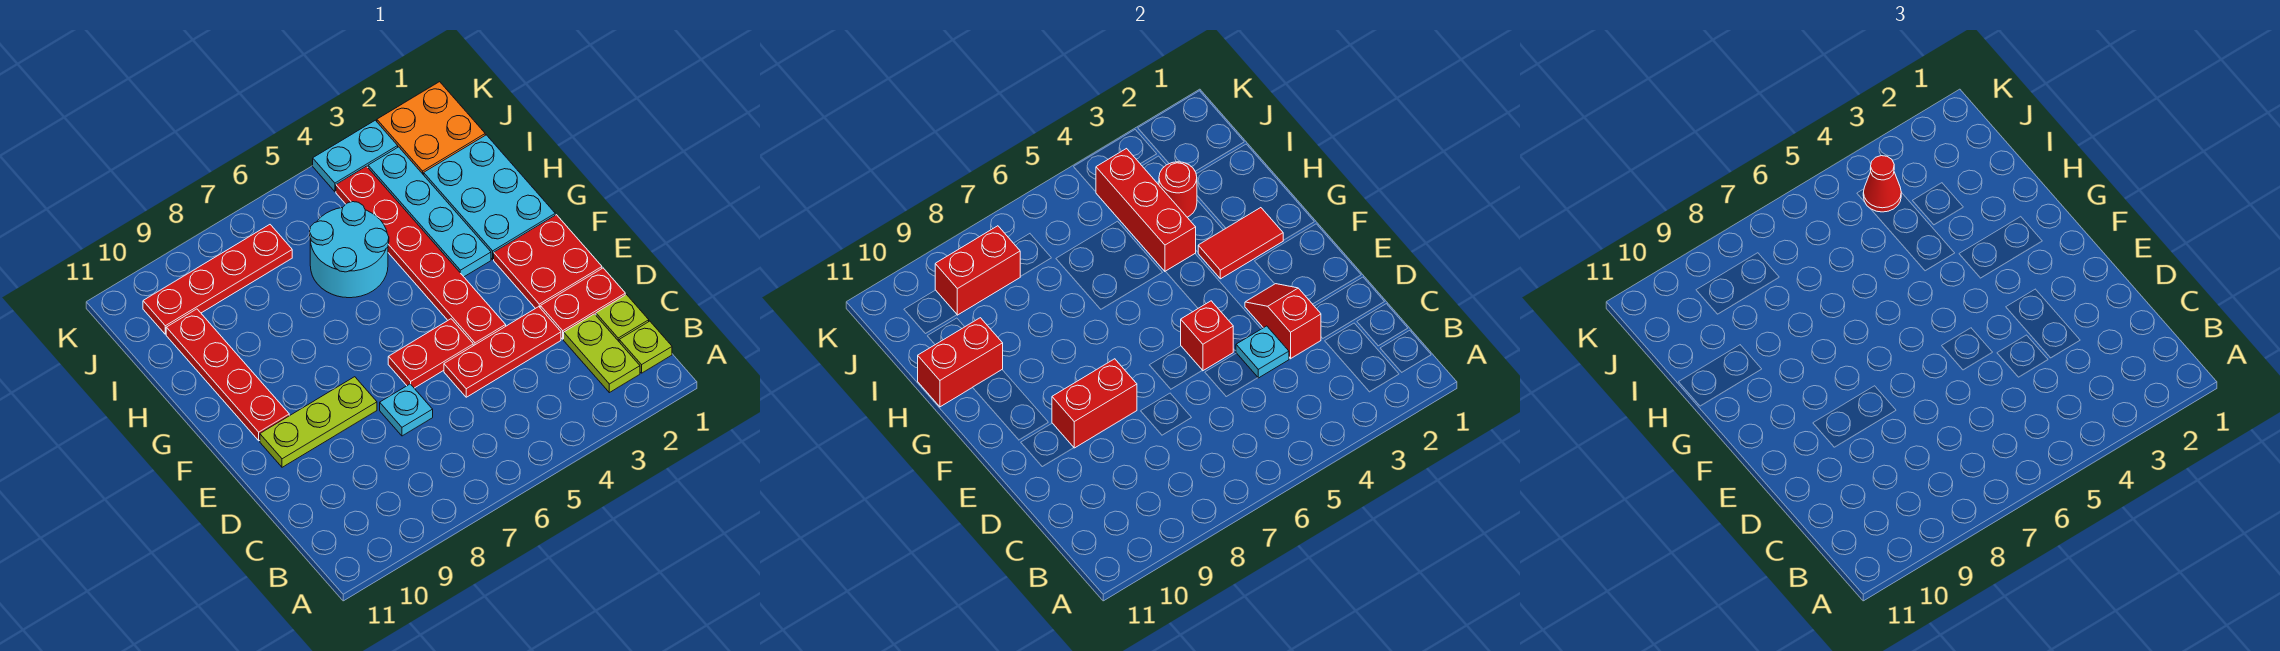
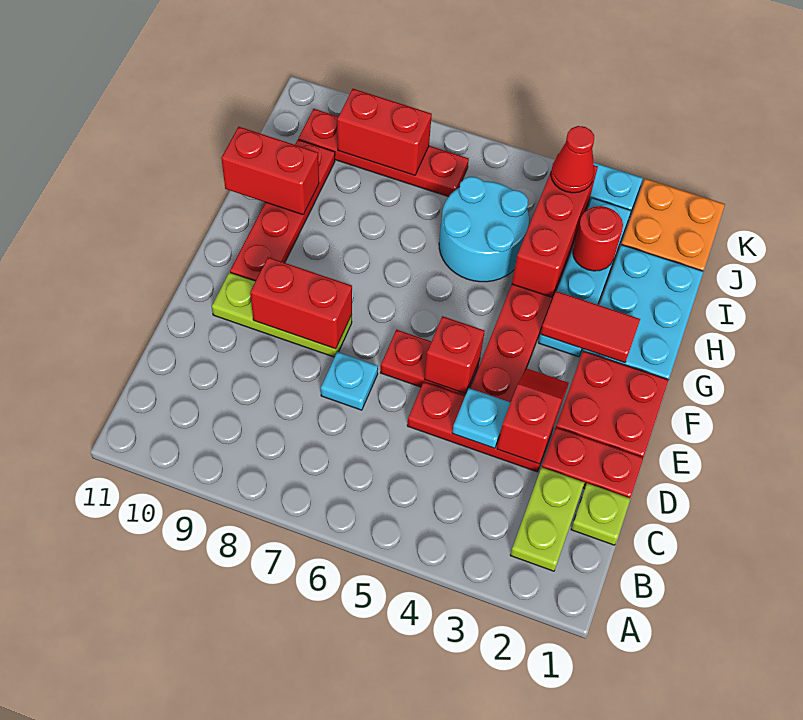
lime 1x1 plate [619,321,672,373] -> none

